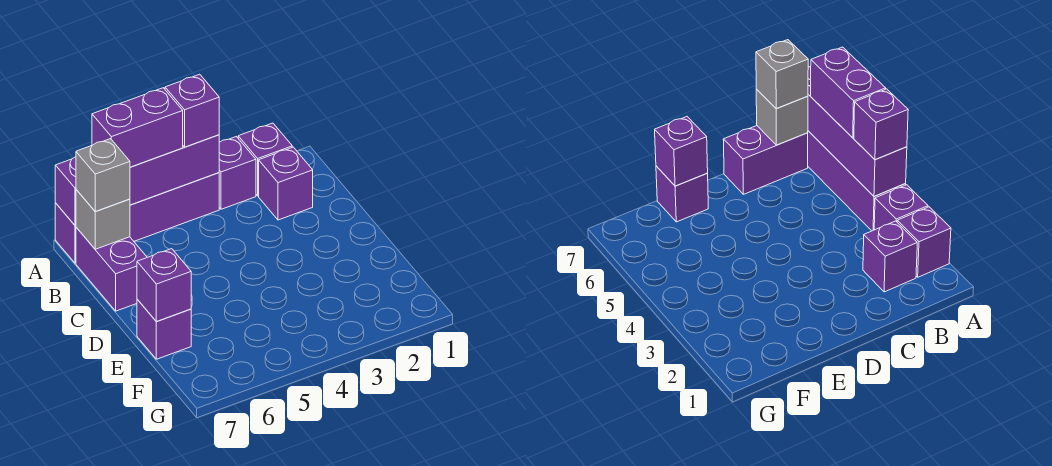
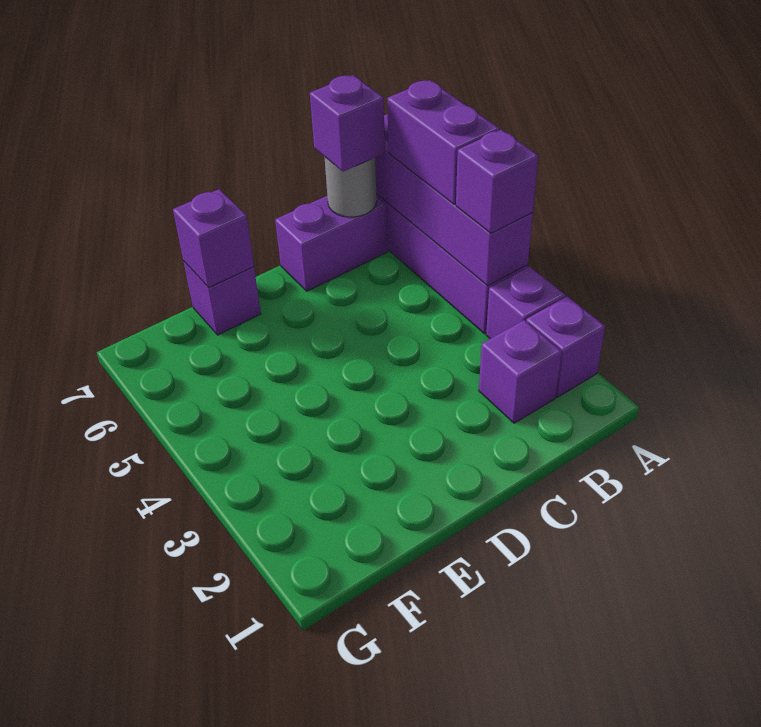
grey 1x1 brick [76,190,130,249] -> grey 1x1 round brick [325,157,377,217]
grey 1x1 brick [76,139,130,212] -> purple 1x1 brick [310,75,385,172]

